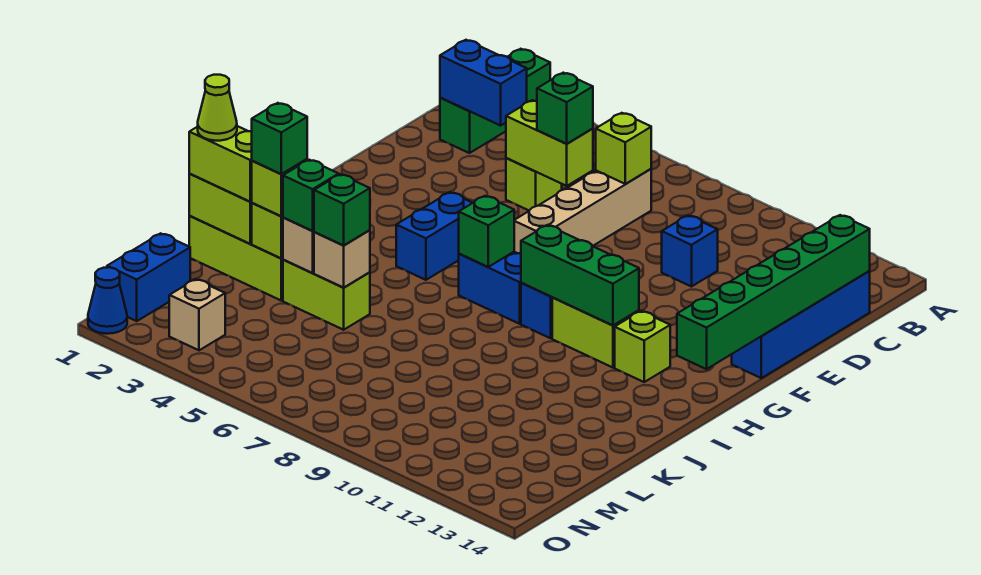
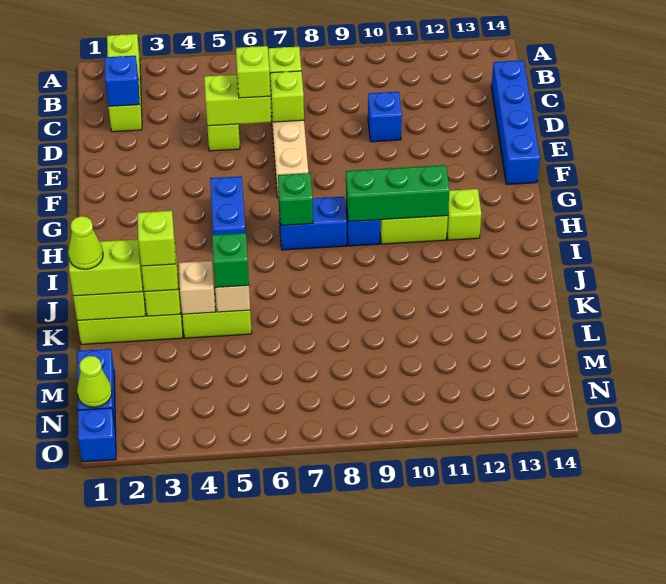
green 1x3 brick [440,49,550,153] -> lime 1x3 brick [107,34,142,132]
blue 1x2 brick [440,40,527,126] -> blue 1x1 brick [105,56,139,106]
green 1x6 brick [677,215,870,369] -> none
green 1x1 brick [537,73,593,144] -> lime 1x1 brick [236,46,270,98]
none -> lime 1x1 brick [270,71,304,122]
green 1x1 brick [252,103,307,174] -> lime 1x1 brick [138,211,176,266]
green 1x1 brick [283,160,339,231] -> none
none -> lime 1x1 cone [77,356,112,407]
tan 1x1 brick [169,279,225,350] -> none
blue 1x1 cone [88,267,127,334] -> blue 1x1 brick [78,408,116,462]

